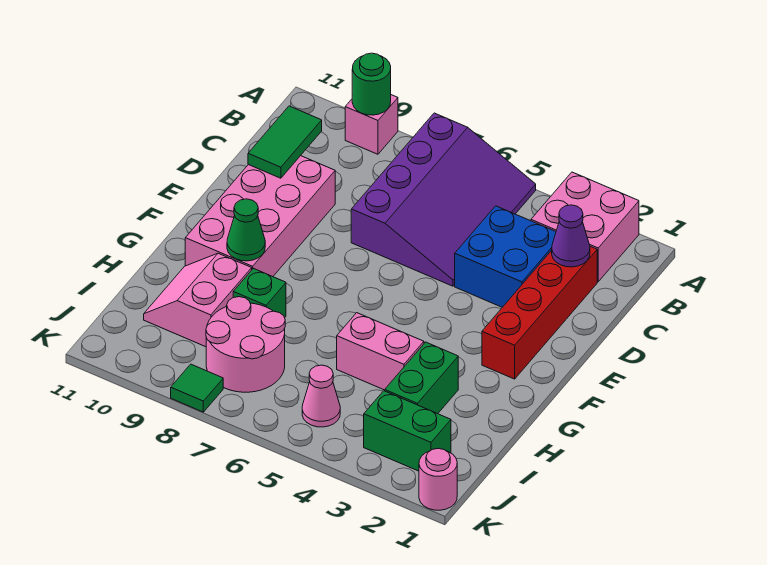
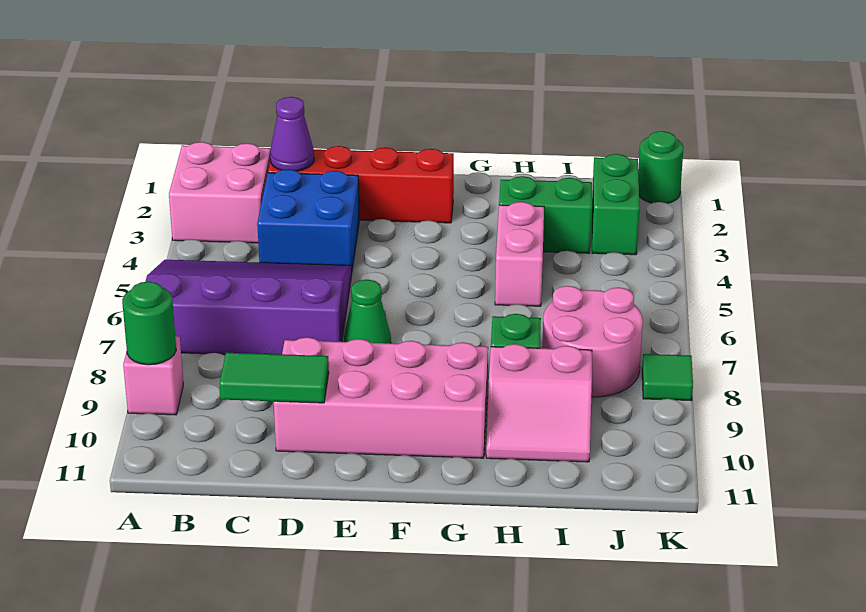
green 1x1 cone [227,199,265,261] -> green 1x1 cone moved to [344,280,391,343]
pink 1x1 cone [302,365,340,427] -> none
pink 1x1 round brick [419,448,457,510] -> green 1x1 round brick [638,131,684,203]

